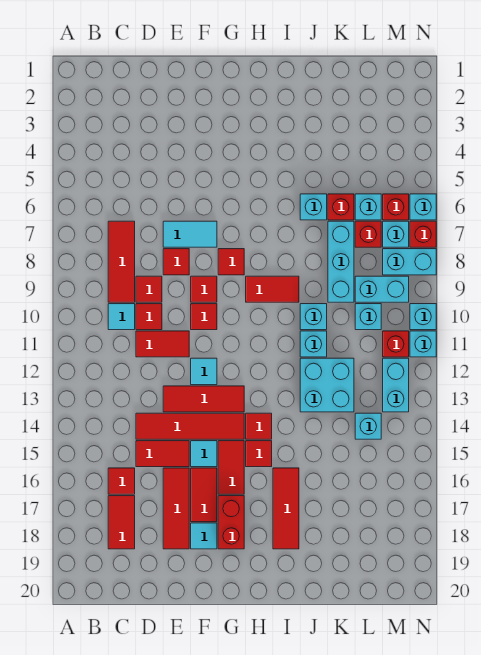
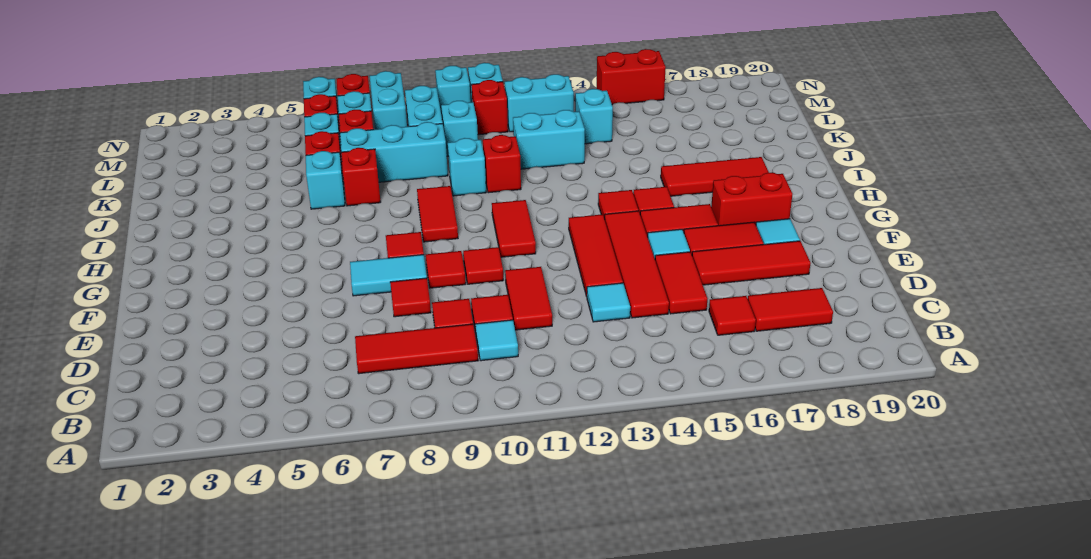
cyan 1x2 tile [163,221,217,247] -> cyan 1x2 tile turned to [350,255,427,296]
cyan 1x1 tile [191,358,217,385] -> cyan 1x1 tile moved to [587,283,630,322]
none -> red 1x2 tile [492,200,536,257]
none -> red 1x1 brick [341,148,381,206]
cyan 1x1 brick [300,331,327,357] -> red 1x1 brick [483,135,521,193]
cyan 2x2 brick [300,358,354,412] -> cyan 1x2 brick [513,110,585,169]
none -> red 1x2 brick [597,49,666,105]

